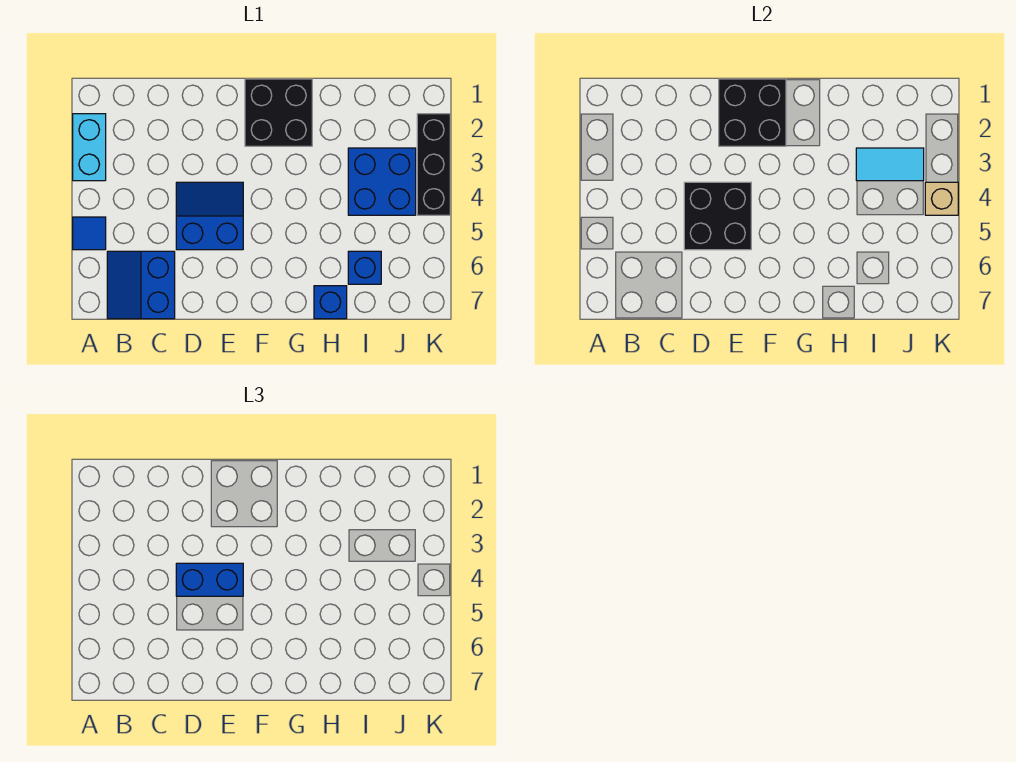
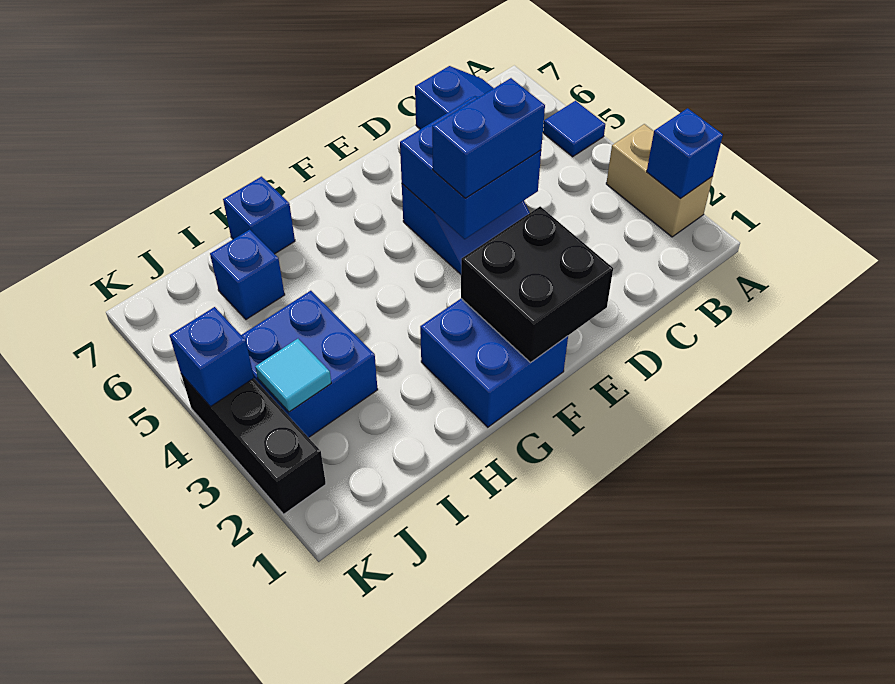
cyan 1x2 brick [73,114,106,181] -> tan 1x2 brick [606,124,713,237]
none -> blue 1x1 brick [647,108,723,198]
black 2x2 brick [684,182,751,250] -> blue 2x2 brick [400,96,541,239]
black 2x2 brick [245,79,312,146] -> blue 2x2 brick [420,299,568,427]
cyan 1x2 tile [856,148,924,181] -> cyan 1x1 tile [255,339,331,412]
tan 1x1 brick [925,182,958,215] -> blue 1x1 brick [170,307,254,407]

